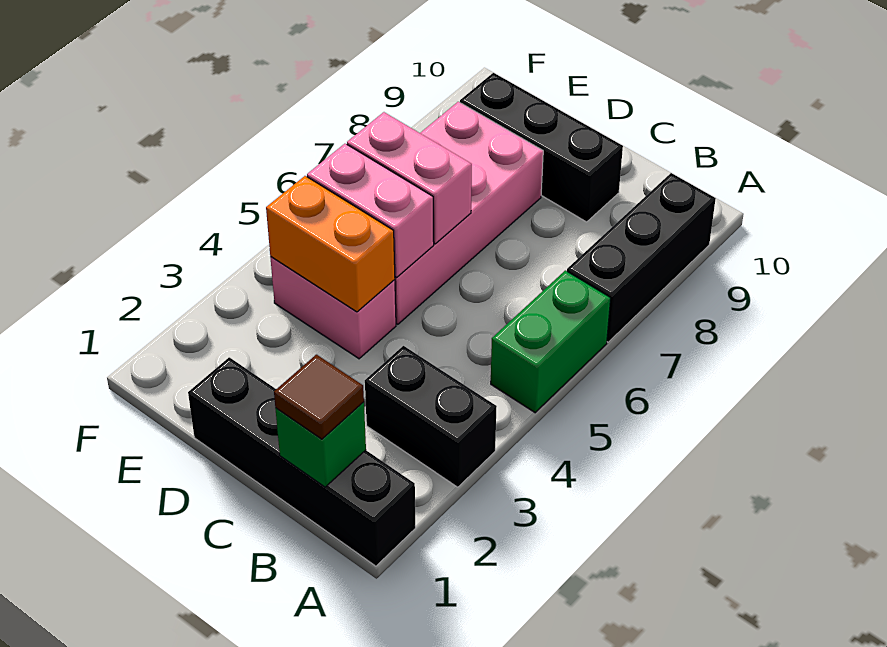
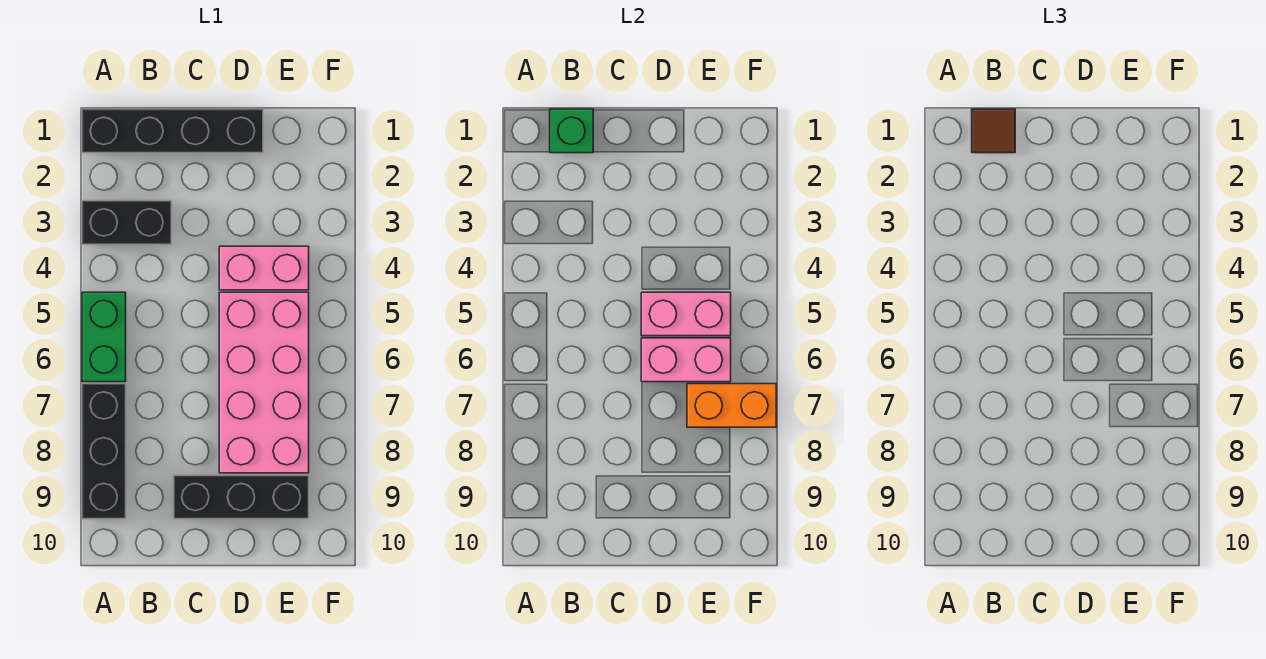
orange 1x2 brick [266,176,395,312] -> orange 1x2 brick moved to [687,384,776,427]

